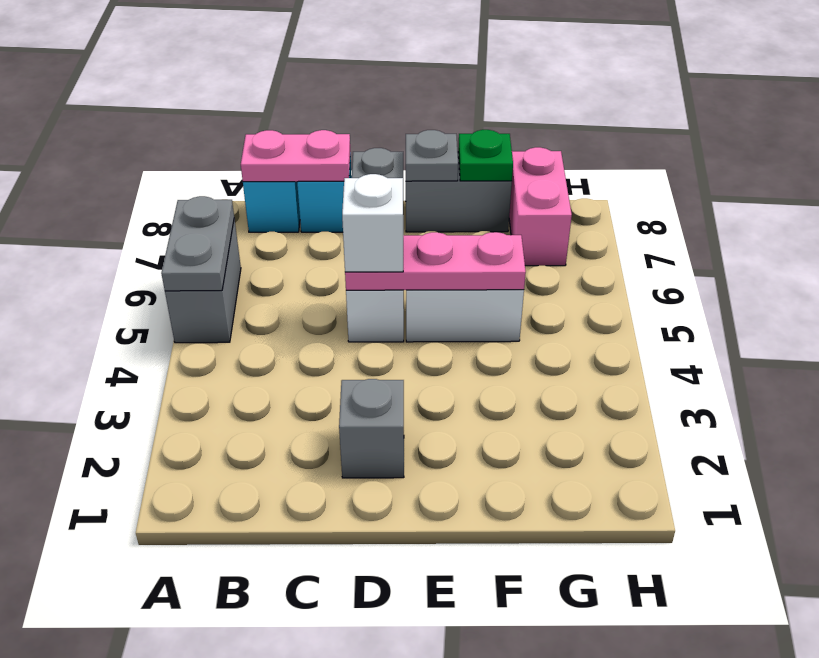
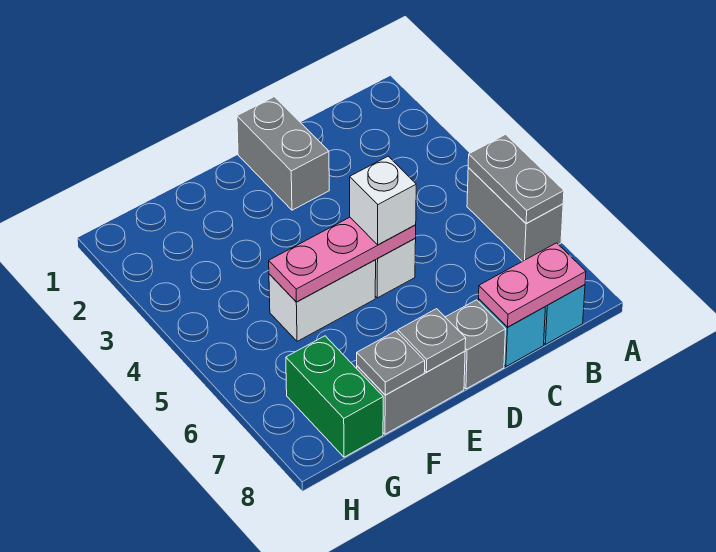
grey 1x1 brick [339,379,404,478] -> grey 1x2 brick [237,97,329,210]
green 1x1 plate [458,130,513,181] -> grey 1x1 plate [357,331,425,395]
pink 1x2 brick [509,147,572,266] -> green 1x2 brick [286,336,383,457]

